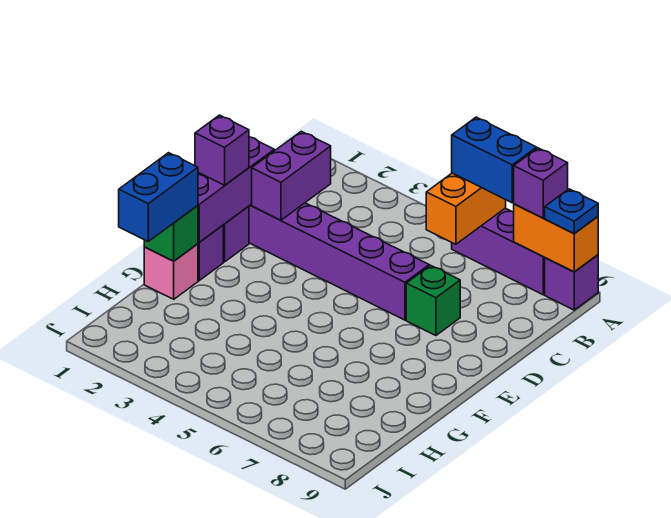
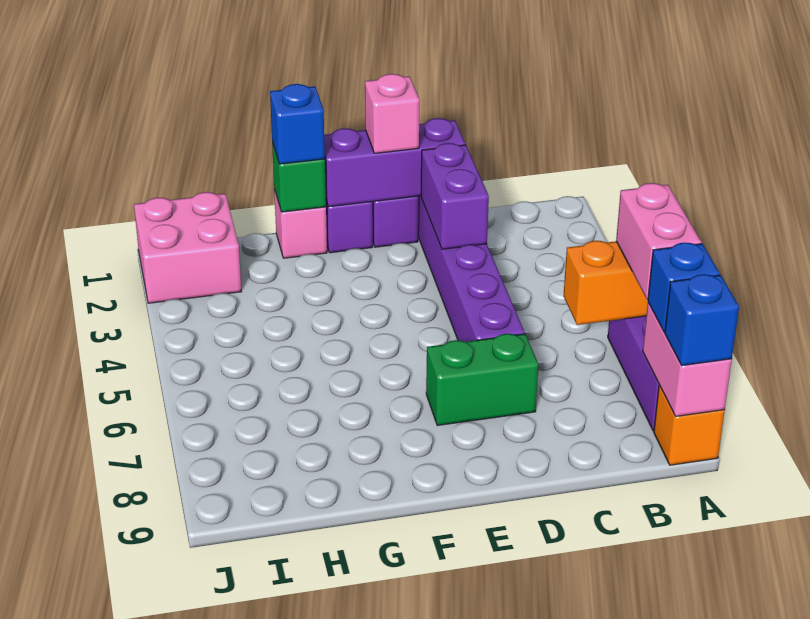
blue 1x2 brick [452,117,537,203] -> pink 1x2 brick [616,183,702,300]
orange 1x2 brick [514,204,598,272] -> pink 1x2 brick [643,303,732,416]
purple 1x1 brick [514,148,568,218] -> blue 1x1 brick [648,243,720,332]
purple 1x1 brick [545,255,598,310] -> orange 1x1 brick [654,385,725,465]
blue 1x1 plate [545,189,598,234] -> blue 1x1 brick [665,274,739,366]
purple 1x2 brick [252,131,331,220] -> purple 1x2 brick turned to [421,143,489,249]
green 1x1 brick [406,265,460,336] -> green 1x2 brick [426,334,538,426]
purple 1x1 brick [195,115,249,185] -> pink 1x1 brick [365,74,420,153]
blue 1x2 brick [119,153,198,241] -> blue 1x1 brick [270,84,325,164]
none -> pink 2x2 brick [134,192,241,303]

